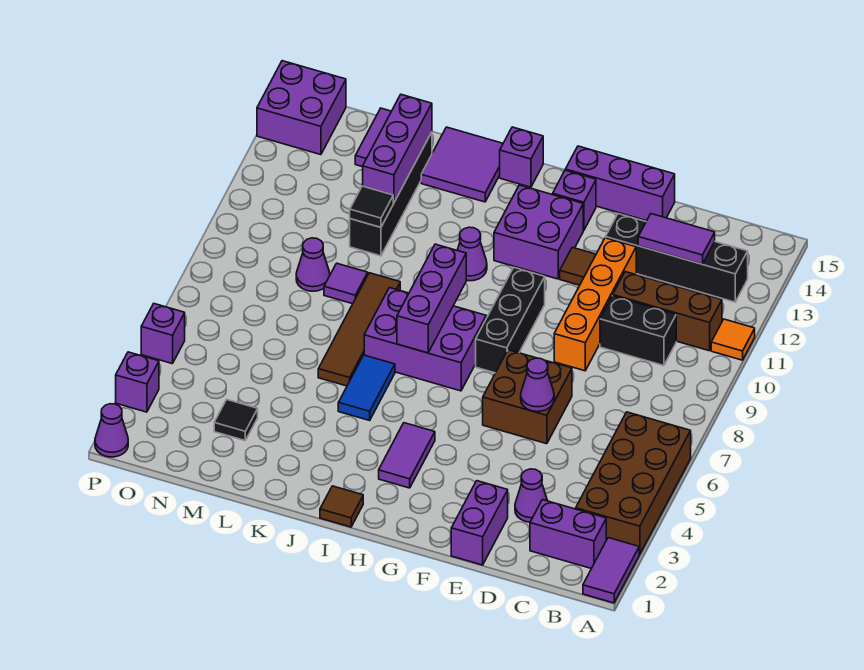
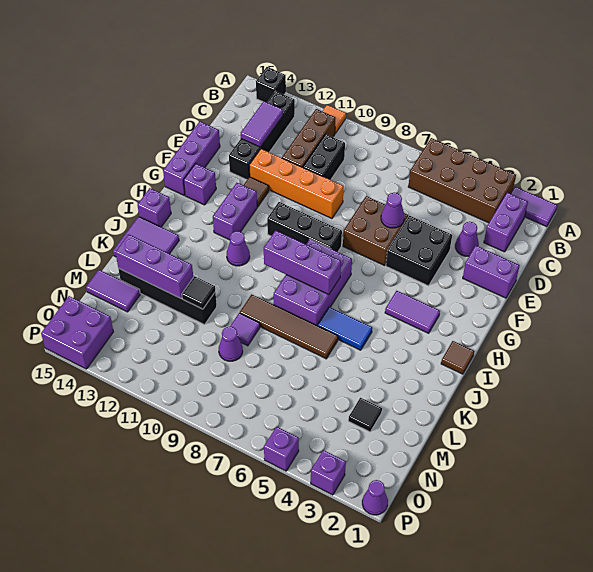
none -> black 1x1 brick [256,67,286,102]
none -> black 2x2 brick [386,216,452,286]
purple 2x2 brick [494,185,583,279] -> purple 1x2 brick [213,183,257,240]

